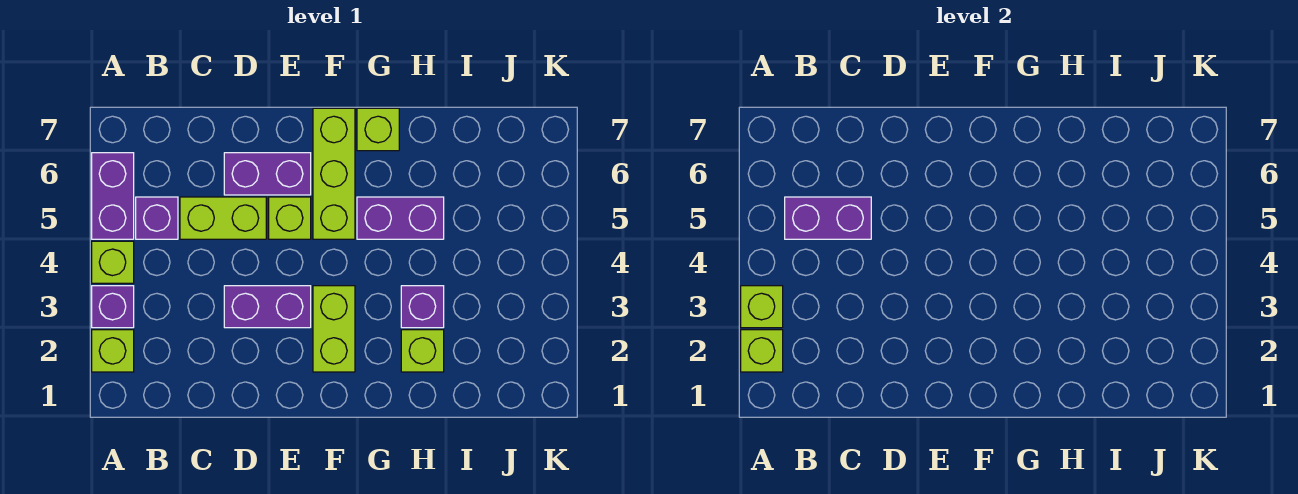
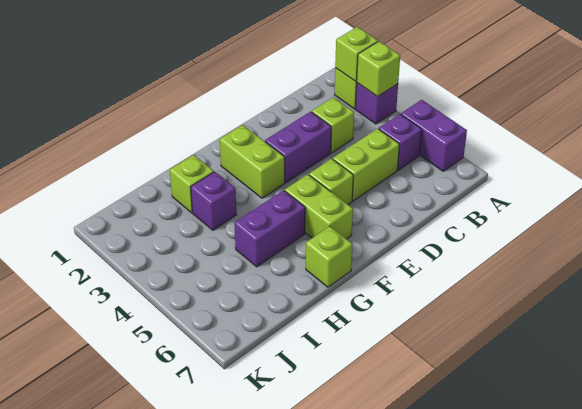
lime 1x1 brick [92,241,134,283] -> lime 1x1 brick moved to [312,97,354,153]
purple 1x2 brick [785,197,871,239] -> none
purple 1x2 brick [224,153,311,195] -> none
lime 1x3 brick [313,108,355,239] -> lime 1x2 brick [285,174,353,239]

